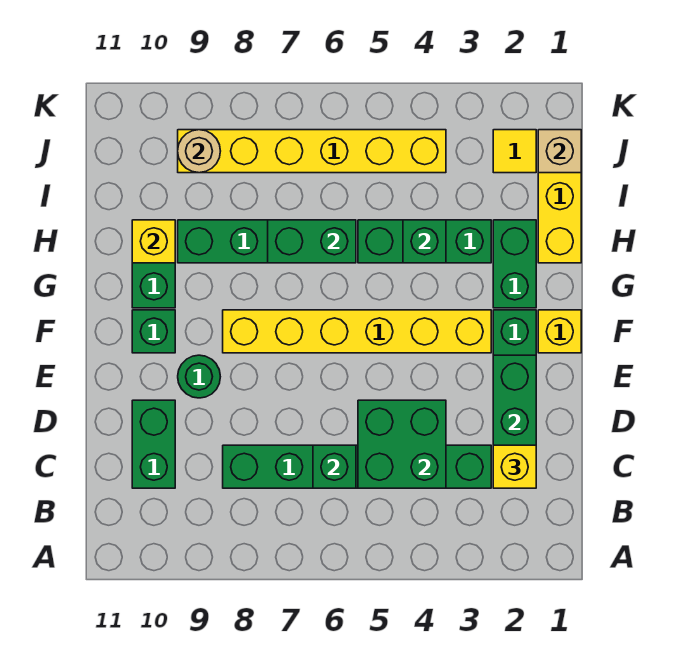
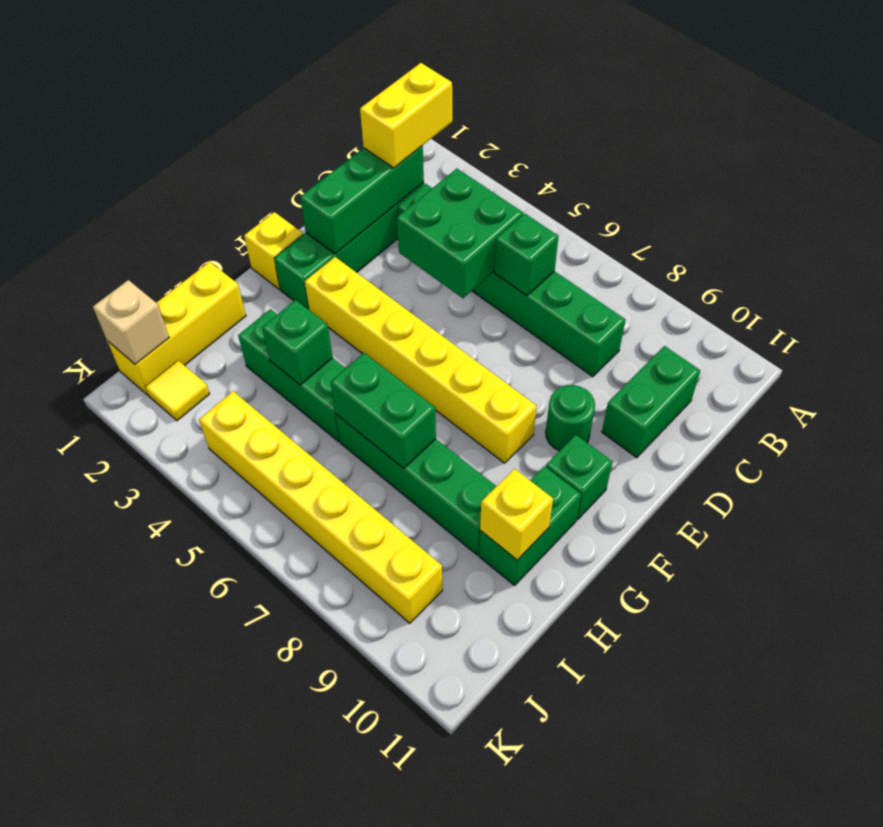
yellow 1x1 brick [493,445,536,488] -> yellow 1x2 brick [360,63,452,168]
green 1x2 brick [493,220,536,308] -> none
tan 1x1 round brick [178,130,220,173] -> none

